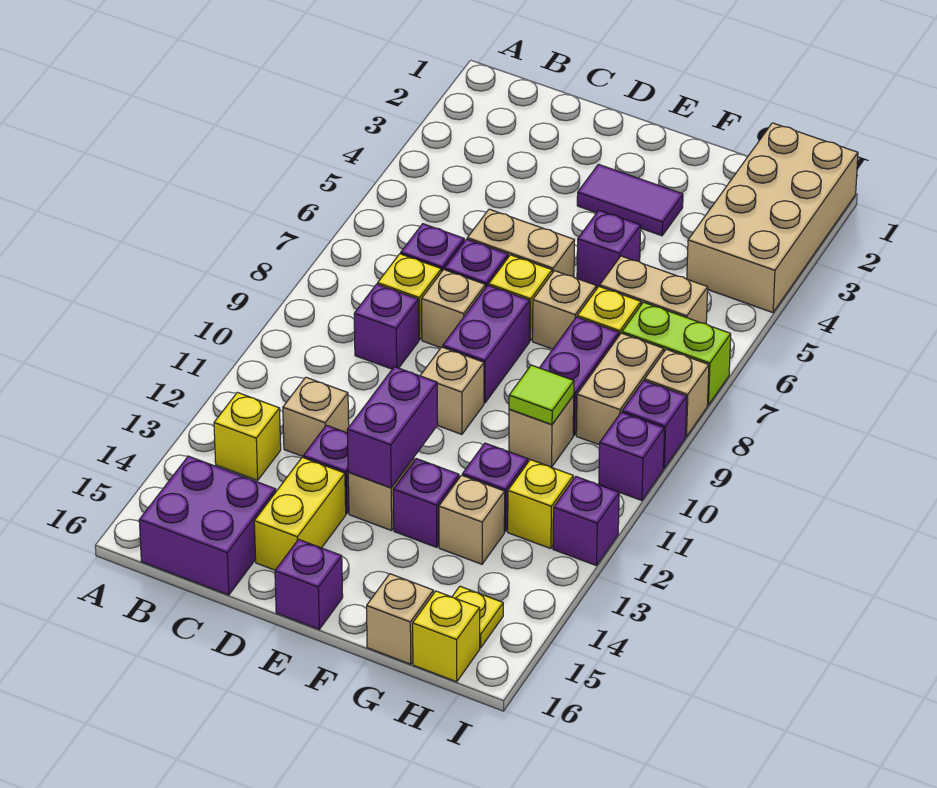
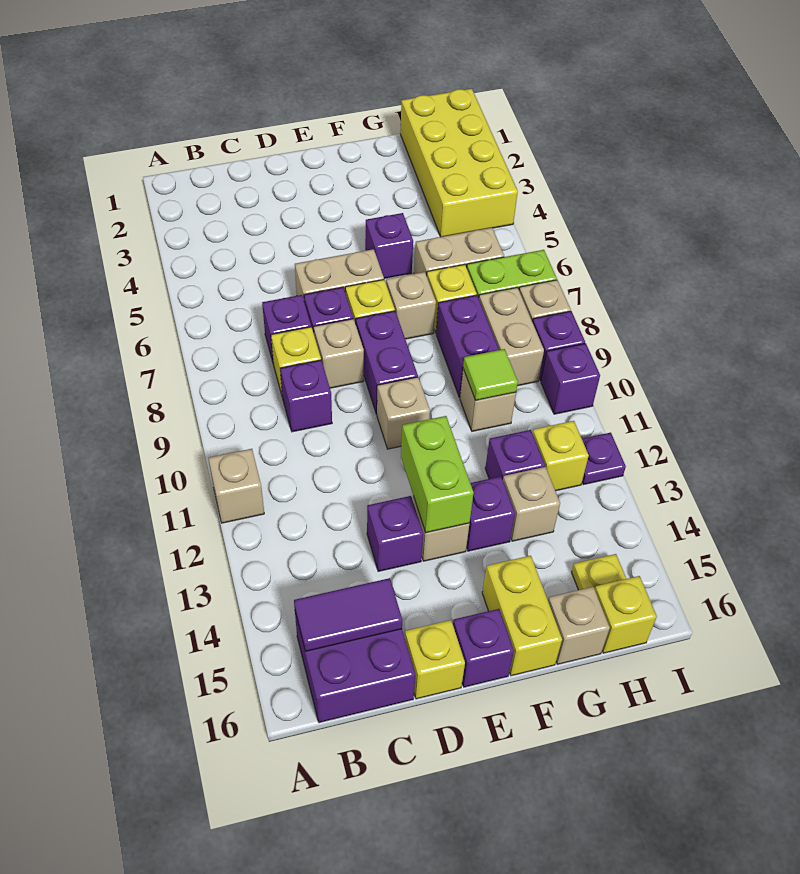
yellow 1x1 brick [214,392,281,480] -> yellow 1x1 brick moved to [405,620,465,699]
tan 1x1 brick [283,377,349,456] -> tan 1x1 brick moved to [209,449,264,523]
yellow 1x2 brick [254,457,346,570] -> yellow 1x2 brick moved to [482,556,562,676]
purple 1x2 tile [577,164,683,236] -> purple 1x2 tile moved to [294,578,403,651]
purple 1x2 brick [347,367,438,488] -> lime 1x2 brick [401,416,474,533]
tan 2x4 brick [687,123,858,313] -> yellow 2x4 brick [400,89,518,237]
purple 1x1 brick [553,477,619,566] -> purple 1x1 plate [582,433,626,485]

